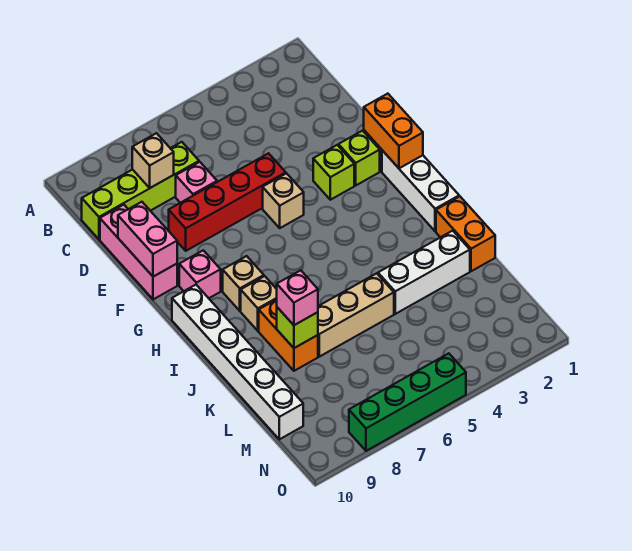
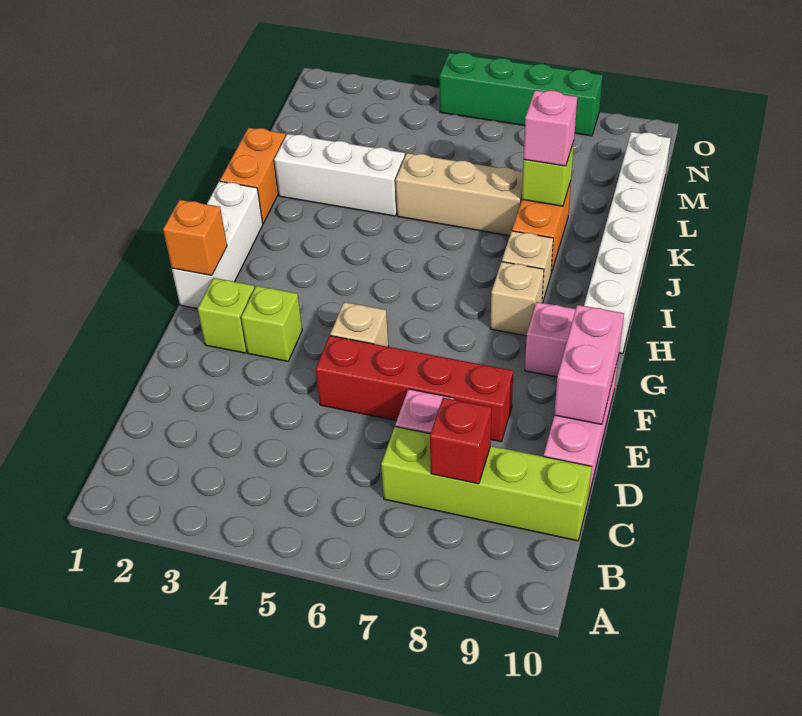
tan 1x1 brick [132,133,174,188] -> red 1x1 brick [430,398,491,484]
orange 1x2 brick [364,94,423,168] -> orange 1x1 brick [163,200,227,275]

